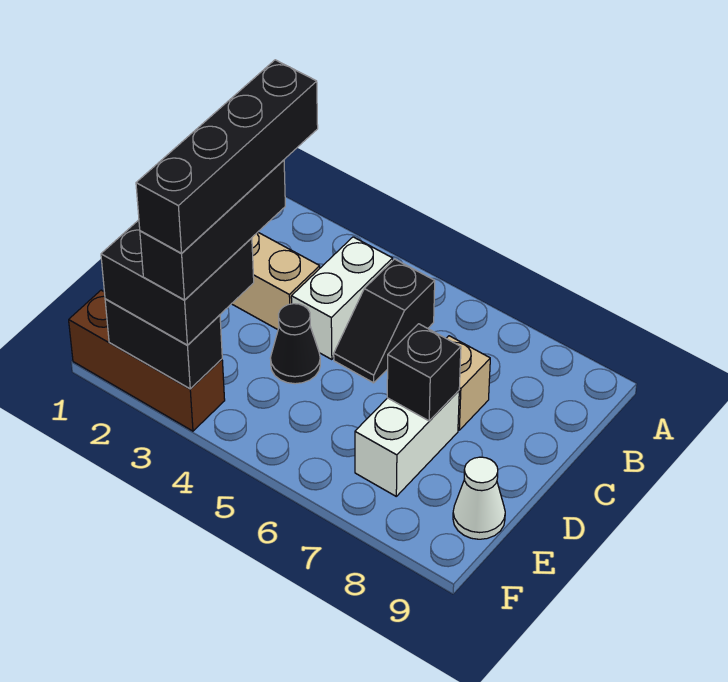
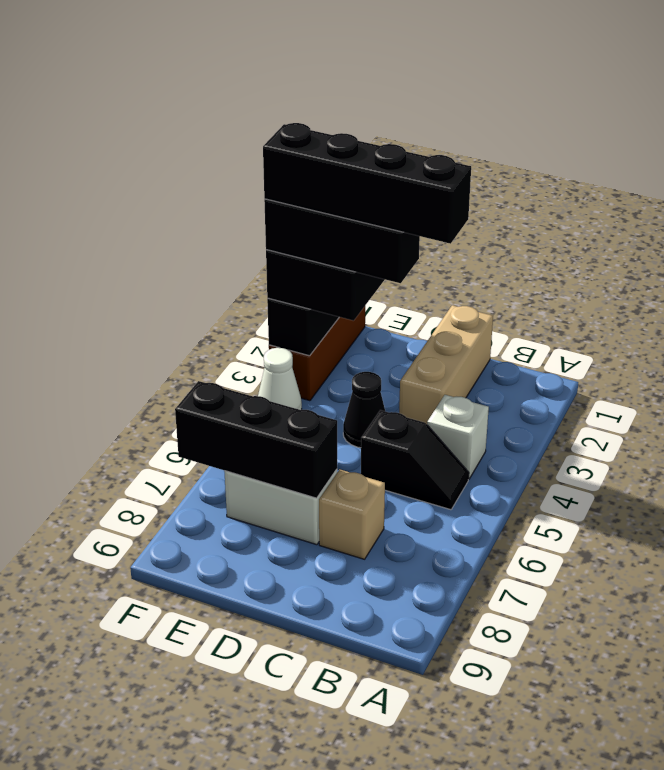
white 1x2 brick [291,237,393,360] -> white 1x1 brick [427,395,489,479]
black 1x2 slope [334,259,435,383] -> black 1x2 slope turned to [361,410,469,510]
black 1x1 brick [387,324,461,421] -> black 1x3 brick [175,381,337,498]
white 1x1 cone [453,457,505,539] -> white 1x1 cone moved to [258,348,302,410]

